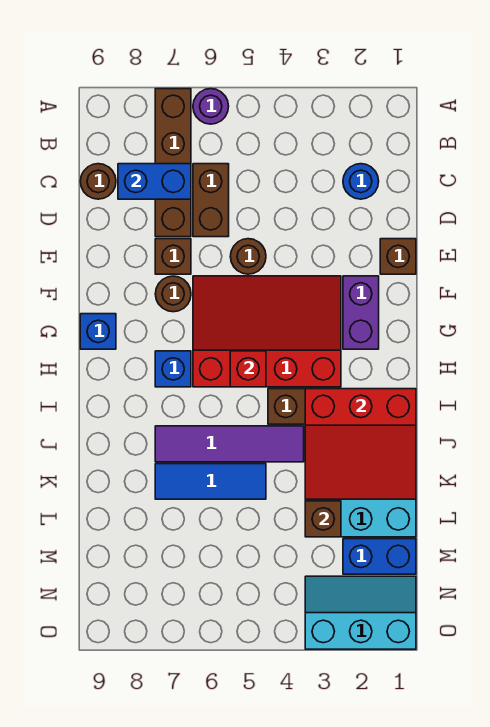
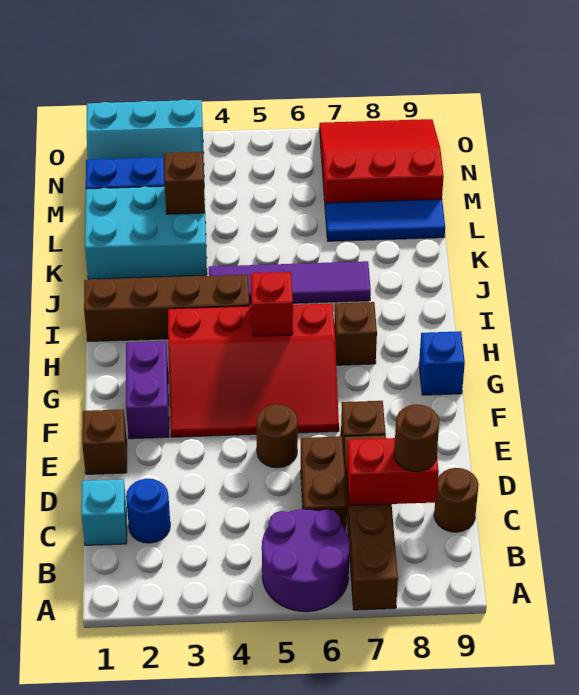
purple 1x1 round brick [193,89,229,124] -> purple 2x2 round brick [262,509,350,612]
none -> cyan 1x1 brick [81,479,127,545]
blue 1x2 brick [118,164,191,199] -> red 1x2 brick [347,438,439,506]
brown 1x1 round brick [155,276,191,312] -> brown 1x1 round brick moved to [394,404,439,471]
blue 1x1 brick [155,351,191,387] -> brown 1x1 brick [334,302,377,365]
red 3x3 slope [305,389,416,499] -> red 3x3 slope moved to [319,119,444,210]
blue 1x3 tile [155,464,266,499] -> blue 1x3 tile moved to [325,199,445,241]

